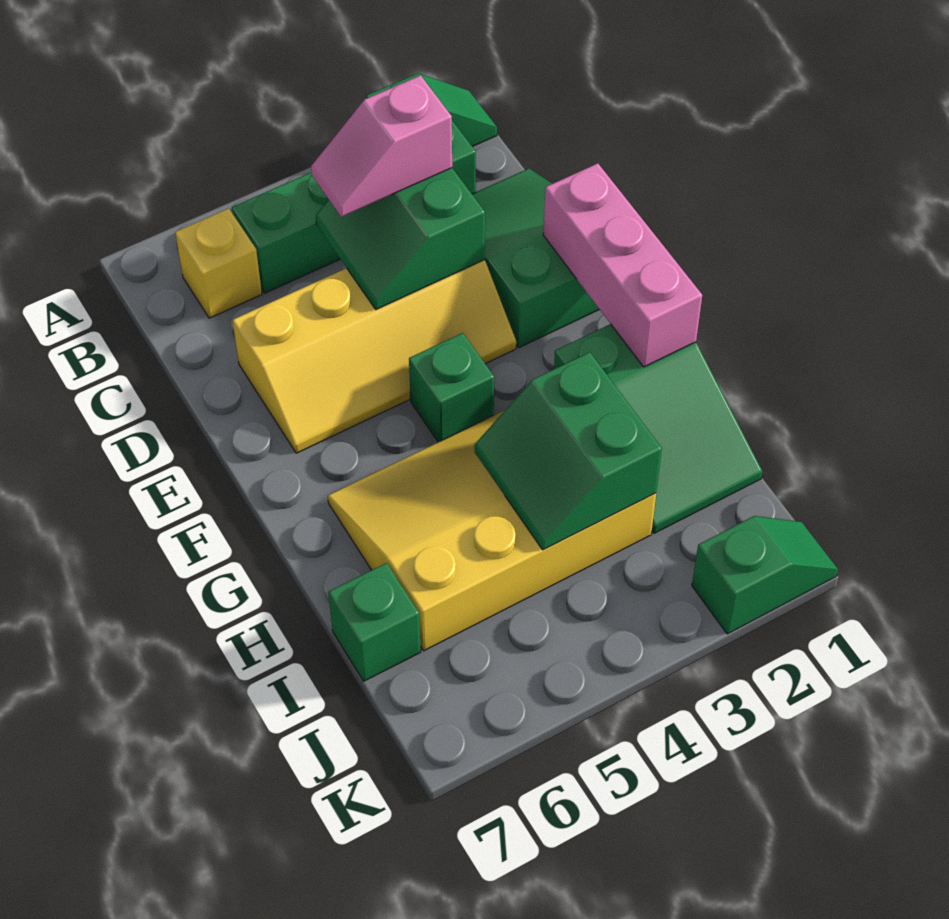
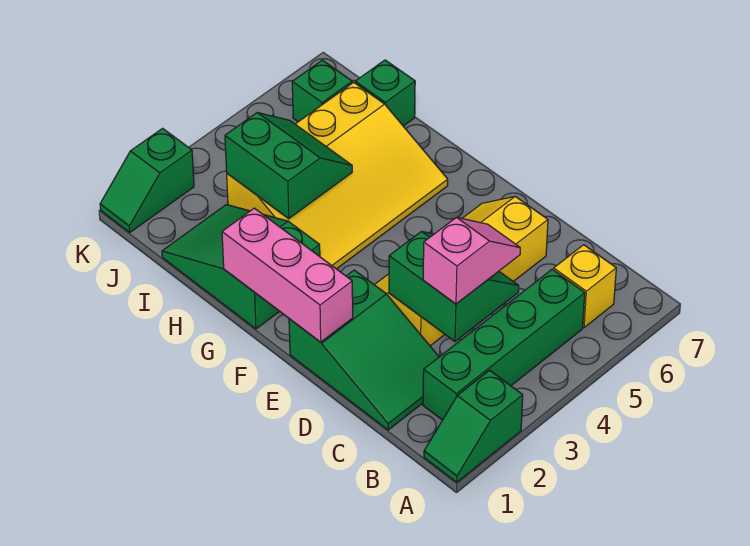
green 1x1 brick [409,333,494,442] -> green 1x1 brick moved to [292,60,352,122]

